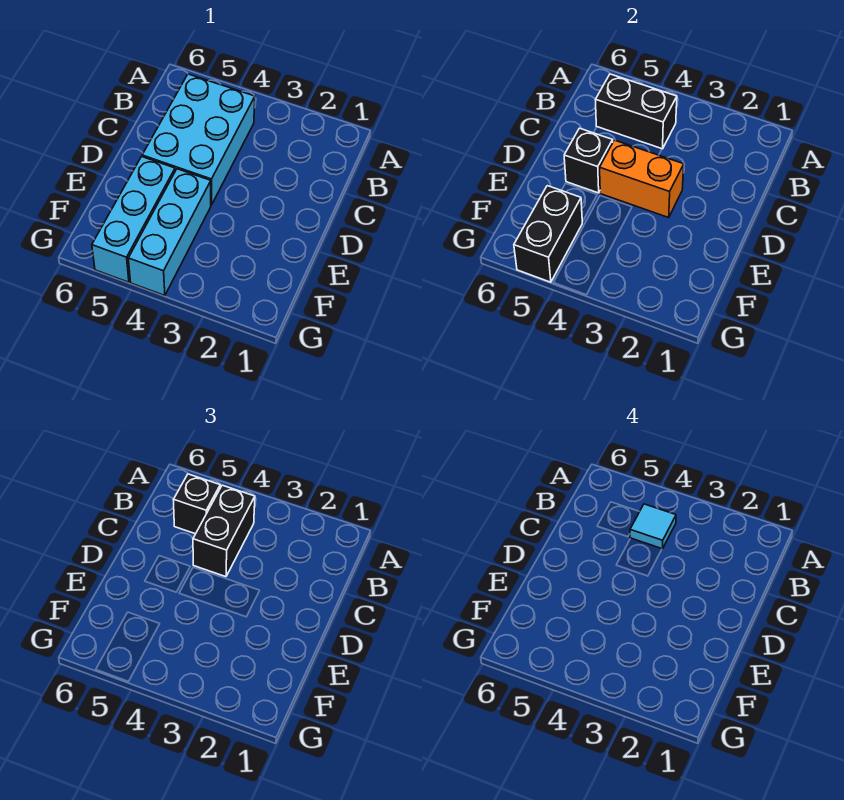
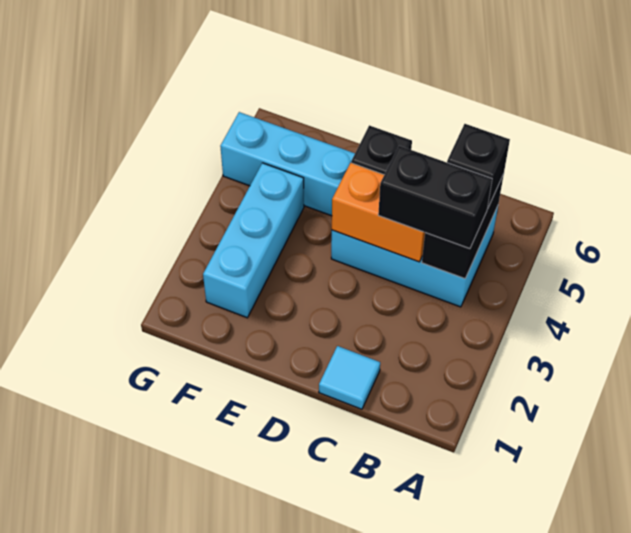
cyan 1x1 tile [630,504,676,549] -> cyan 1x1 tile moved to [319,346,380,409]
orange 1x2 brick [600,140,684,218] -> orange 1x2 brick turned to [332,163,425,262]
cyan 1x3 brick [128,169,211,296] -> cyan 1x3 brick turned to [203,163,304,318]
black 1x2 brick [514,186,582,282] -> none

